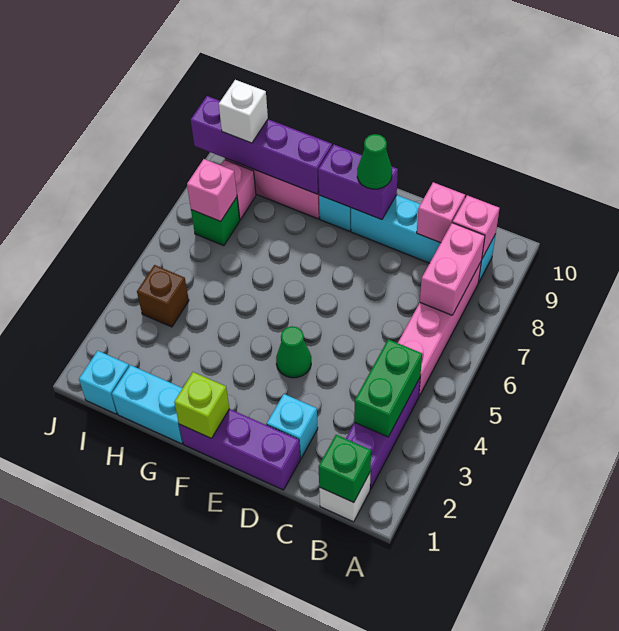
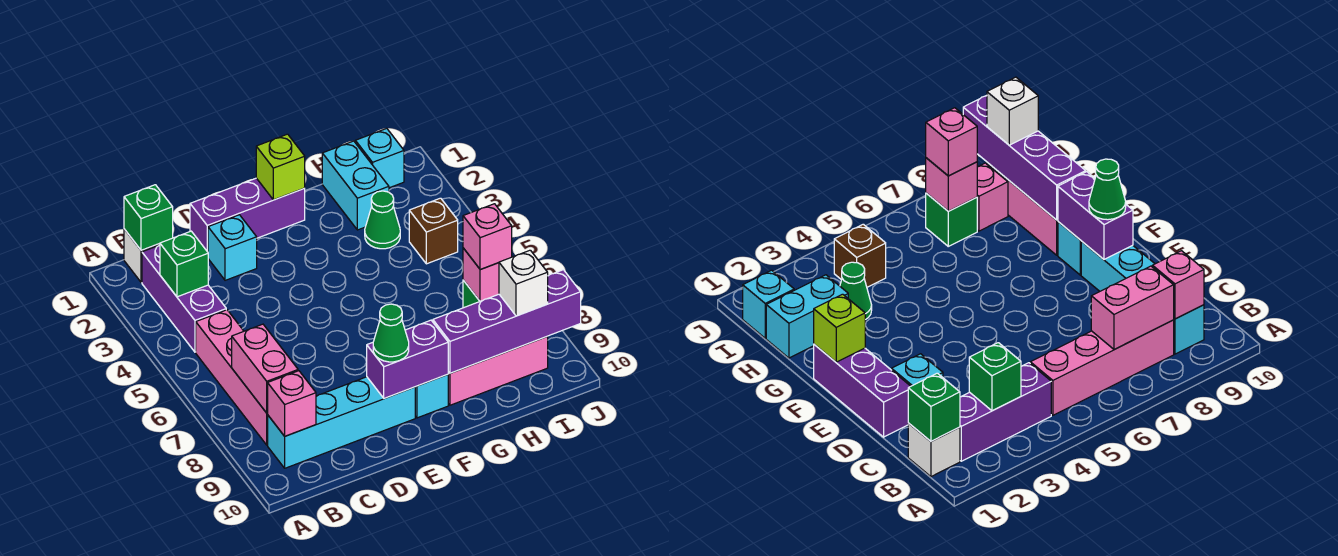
green 1x2 brick [354,339,422,437] -> green 1x1 brick [160,231,208,297]
pink 1x1 brick [417,182,465,243] -> pink 1x1 brick moved to [463,204,512,270]
green 1x1 cone [276,326,311,378] -> green 1x1 cone moved to [365,191,400,249]
cyan 1x2 brick [112,365,183,444] -> cyan 1x2 brick turned to [322,141,389,230]

